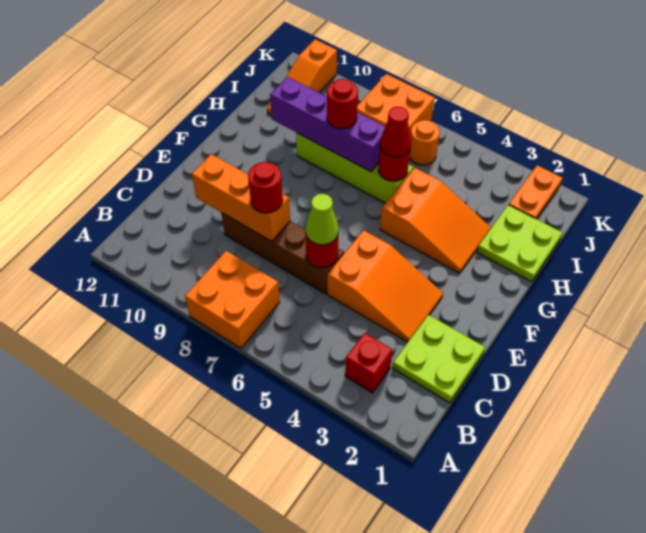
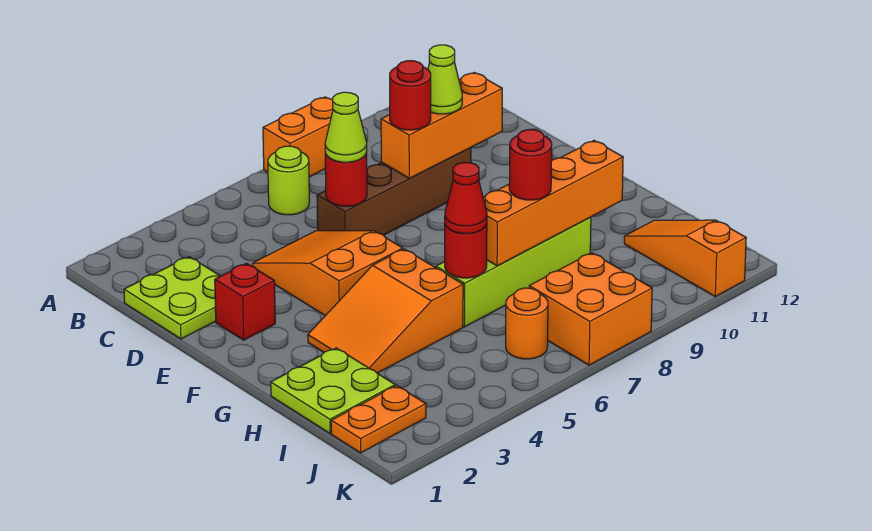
orange 2x2 brick [185,251,280,348] -> orange 1x2 brick [263,97,333,177]
red 1x1 brick [345,333,392,393] -> red 1x1 brick moved to [215,263,275,340]
none -> lime 1x1 round brick [268,146,309,215]
orange 2x3 slope [327,230,443,342] -> orange 2x3 slope turned to [253,231,403,316]
none -> lime 1x1 cone [428,45,462,114]
purple 1x4 brick [270,77,385,172] -> orange 1x4 brick [483,141,623,266]
orange 1x2 plate [509,165,562,219] -> orange 1x2 plate turned to [331,386,426,453]

